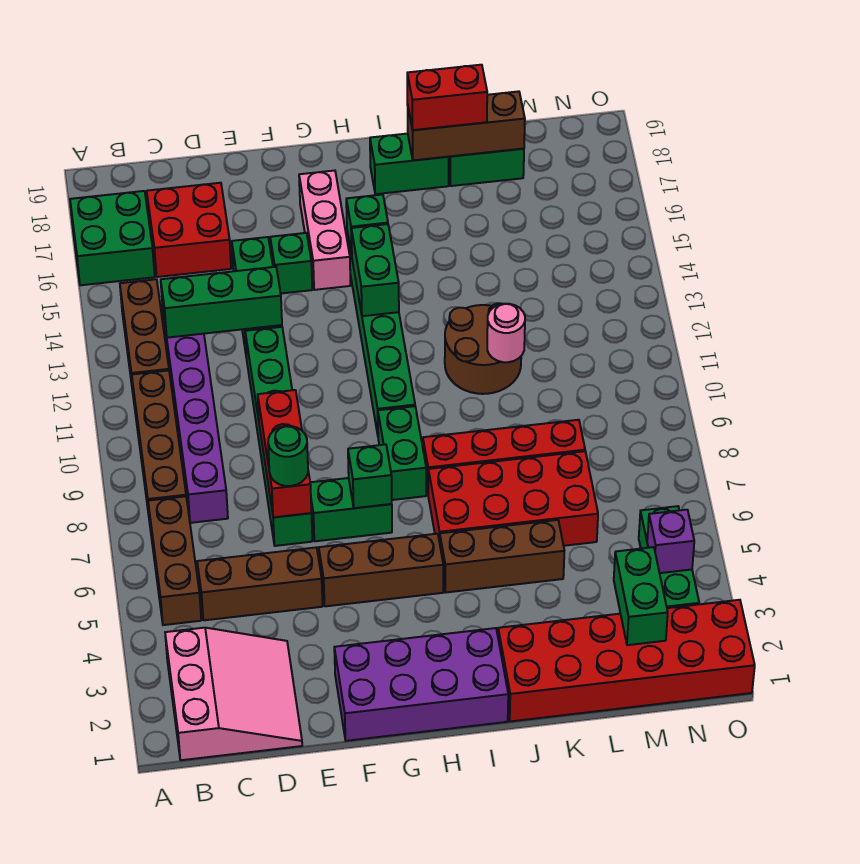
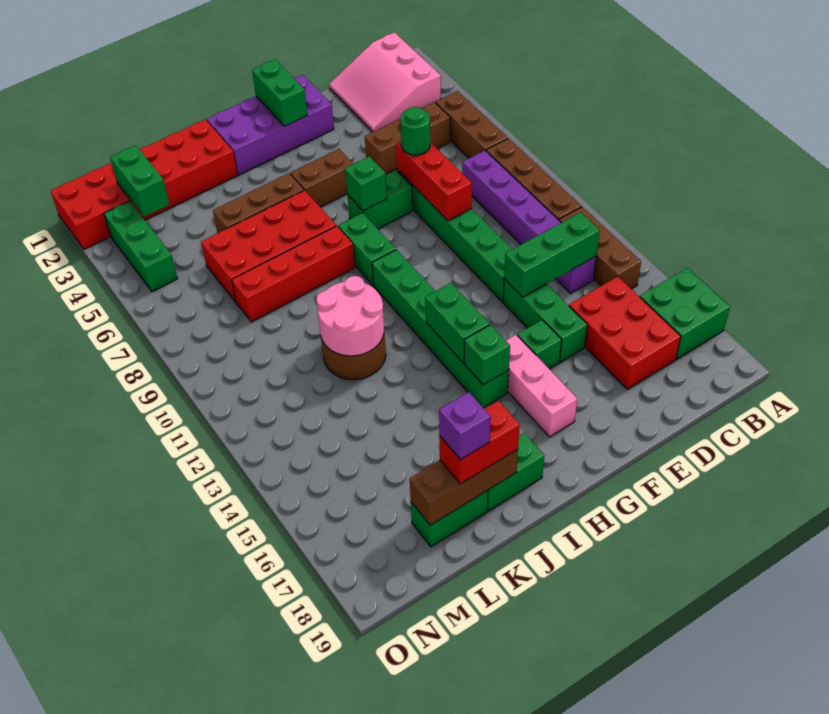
red 2x2 brick [147,183,231,277] -> red 2x3 brick [569,277,681,389]
brown 1x3 brick [319,534,443,606] -> brown 1x2 brick [291,149,353,207]
none -> green 1x2 brick [252,59,307,126]
pink 1x1 round brick [487,304,525,362] -> pink 2x2 round brick [316,276,384,356]
purple 1x1 brick [647,510,694,573] -> purple 1x1 brick moved to [439,392,491,460]

